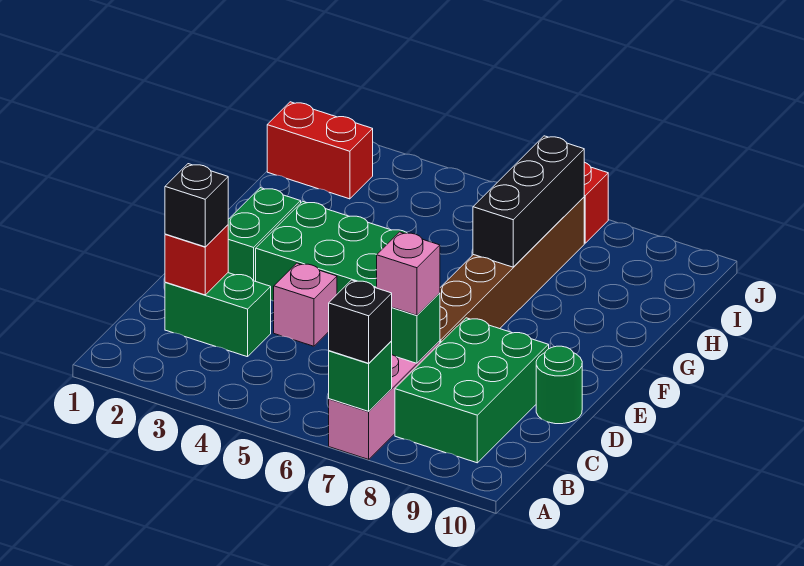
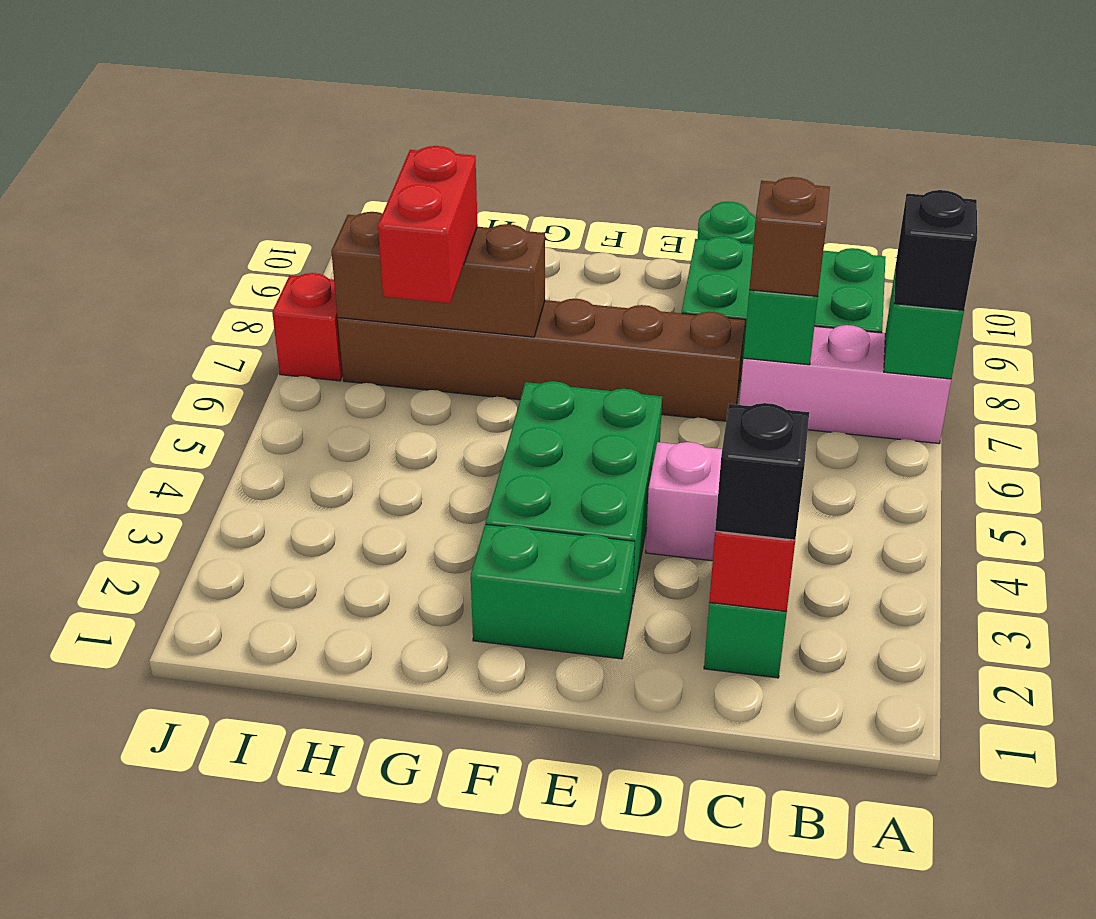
pink 1x1 brick [377,232,440,315] -> brown 1x1 brick [749,177,830,296]
black 1x3 brick [473,136,584,267] -> brown 1x3 brick [331,212,545,337]
red 1x2 brick [267,102,373,199] -> red 1x2 brick moved to [378,146,478,303]

